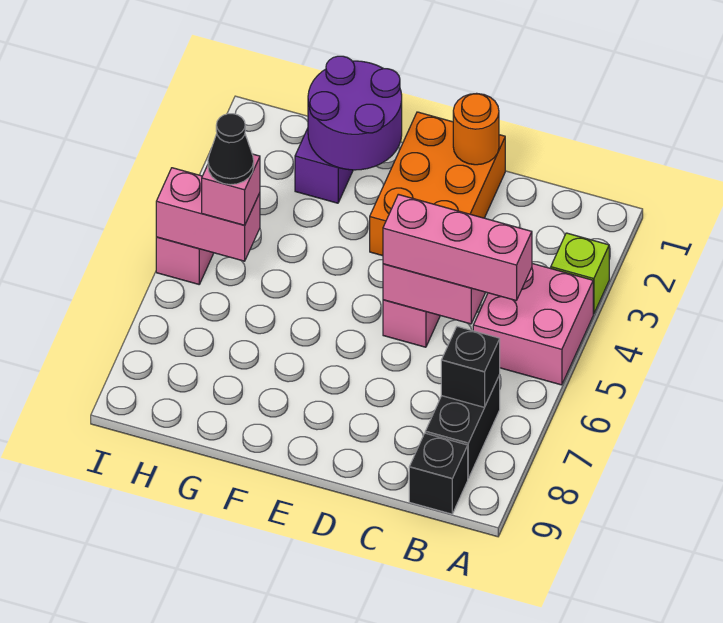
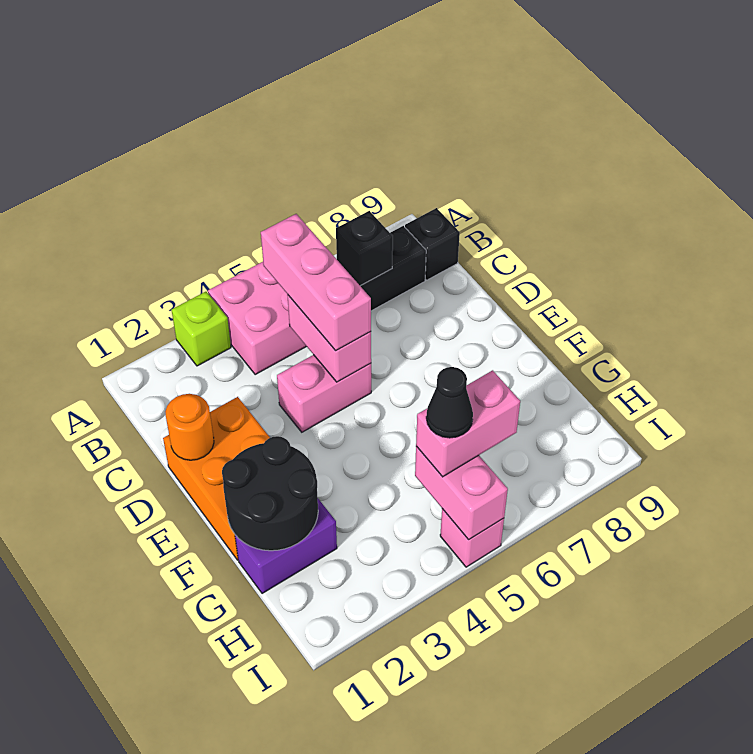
orange 2x3 brick [370,112,505,256] -> orange 2x3 brick turned to [163,397,270,560]
purple 2x2 round brick [308,56,402,170] -> black 2x2 round brick [222,436,318,551]
pink 1x1 brick [202,154,260,225] -> pink 1x2 brick [416,370,520,477]

